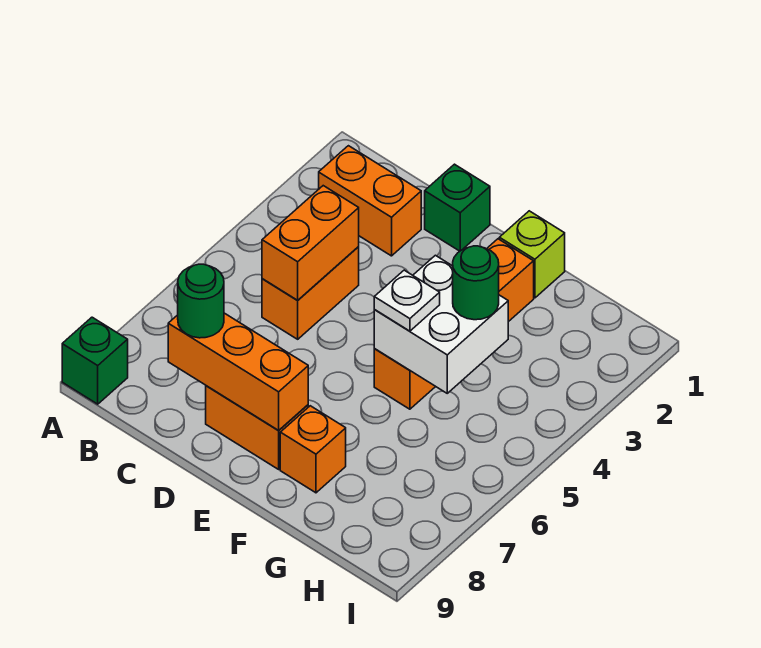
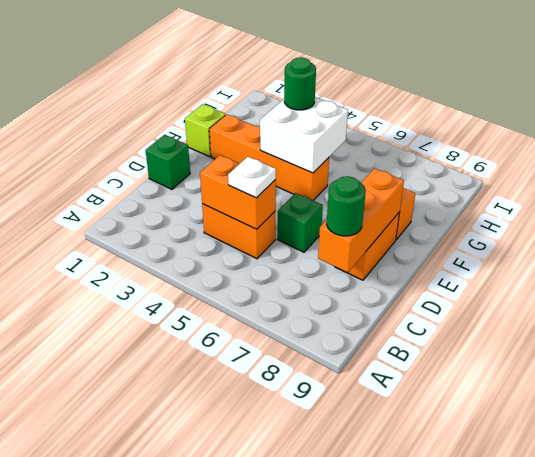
green 1x1 brick [62,317,128,404] -> green 1x1 brick moved to [277,193,323,252]
orange 1x2 brick [319,146,421,256] -> none
white 1x1 plate [374,270,440,331] -> white 1x1 plate moved to [228,157,276,198]

